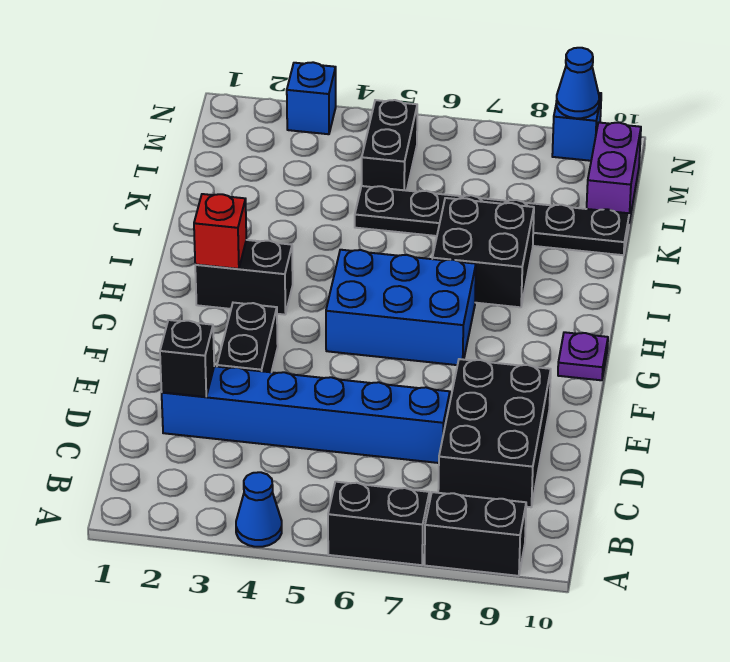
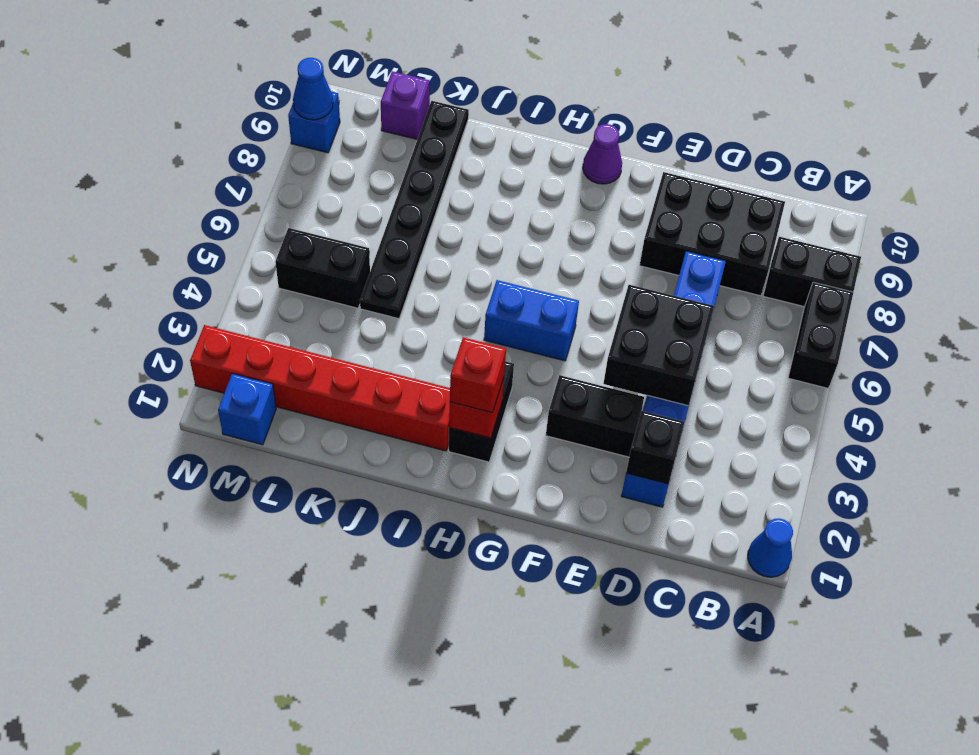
blue 1x1 cone [236,472,282,547] -> blue 1x1 cone moved to [748,518,793,577]
black 1x2 brick [425,492,526,576] -> black 1x2 brick turned to [763,237,861,307]
blue 2x3 brick [326,250,476,365] -> blue 1x2 brick [484,280,579,361]
purple 1x1 plate [558,332,608,380] -> purple 1x1 cone [583,124,622,184]
none -> red 1x1 brick [450,337,506,413]
none -> red 1x6 brick [190,325,450,451]
black 2x2 brick [432,198,534,307] -> black 2x2 brick moved to [603,285,714,406]
purple 1x2 brick [587,123,641,222] -> purple 1x1 brick [381,71,430,139]
blue 1x1 brick [287,62,336,134] -> blue 1x1 brick moved to [218,373,276,445]

